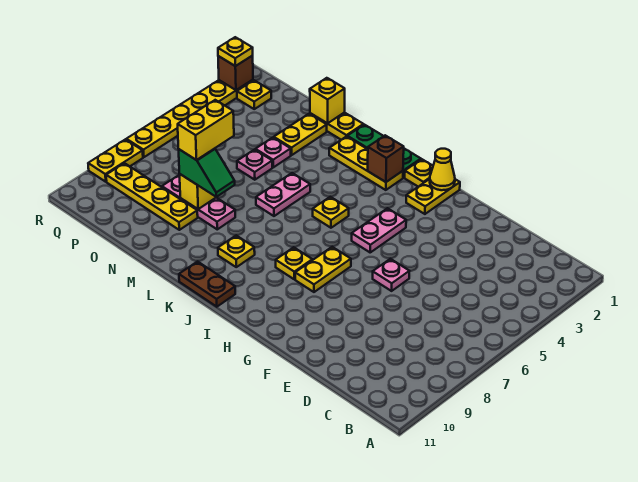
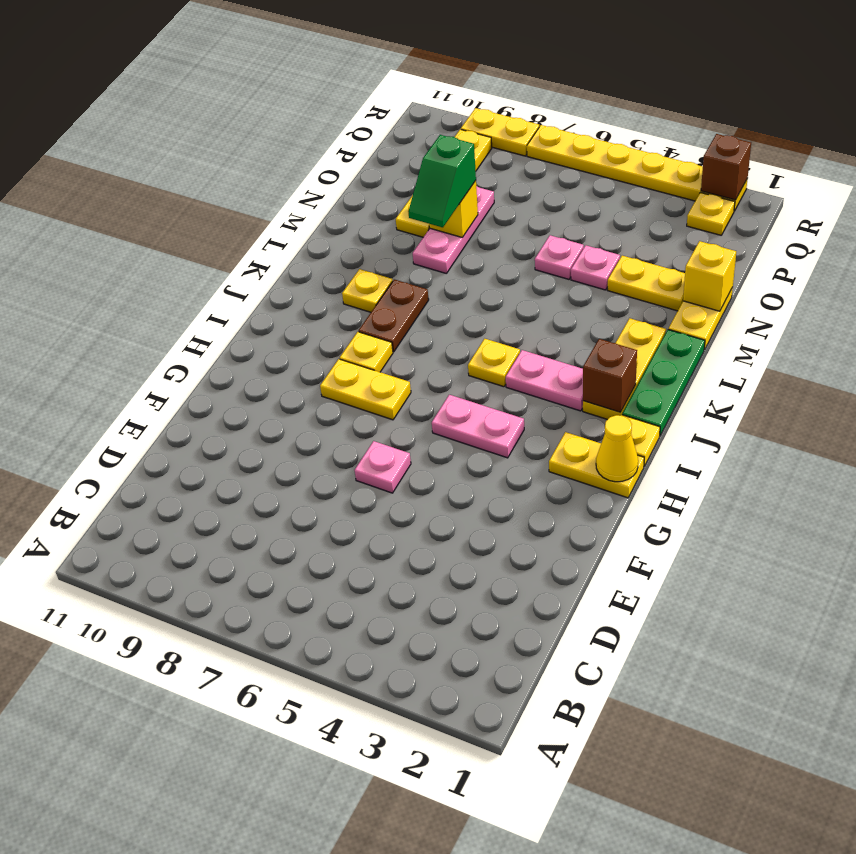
brown 1x2 plate [179,262,235,307] -> brown 1x2 plate moved to [359,279,429,352]
pink 1x2 plate [256,173,310,216] -> pink 1x2 plate moved to [506,350,583,411]
yellow 1x2 brick [178,100,234,160] -> none
yellow 1x1 plate [218,37,253,66] -> none

